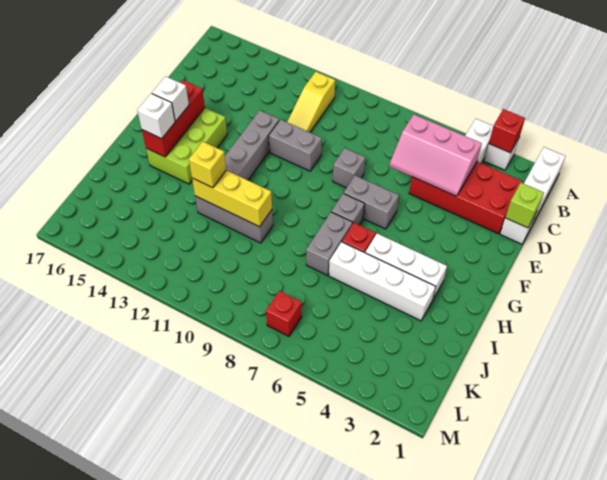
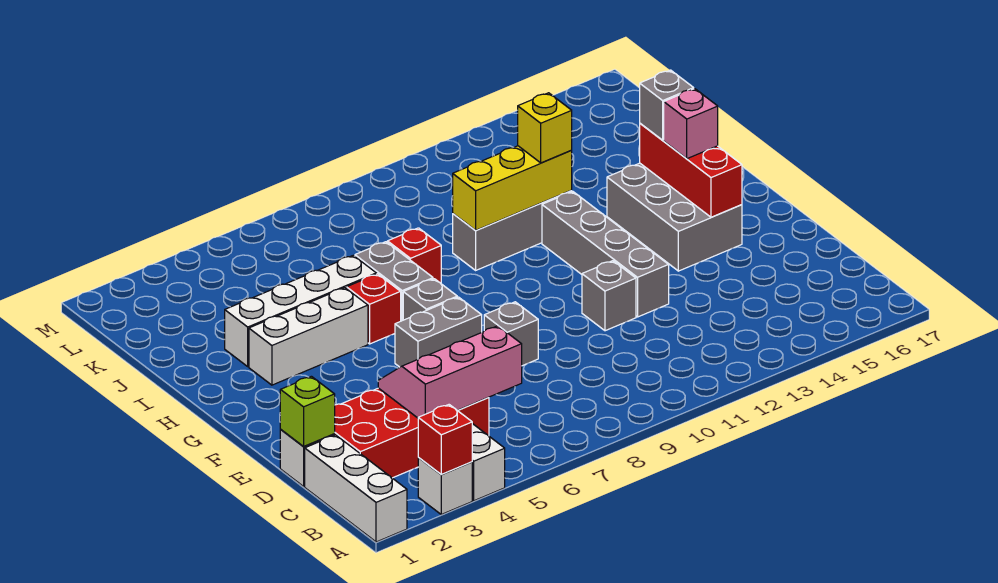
yellow 1x3 slope [287,72,335,132] -> none
grey 1x2 brick [269,120,322,171] -> grey 1x1 brick [582,261,636,331]
lime 2x3 brick [146,108,227,184] -> grey 2x3 brick [607,163,742,271]
white 1x1 brick [152,76,189,121] -> pink 1x1 brick [664,89,718,159]
white 1x1 brick [137,93,175,139] -> grey 1x1 brick [640,70,694,140]
red 1x1 brick [266,291,302,336] -> red 1x1 brick moved to [387,228,441,283]

